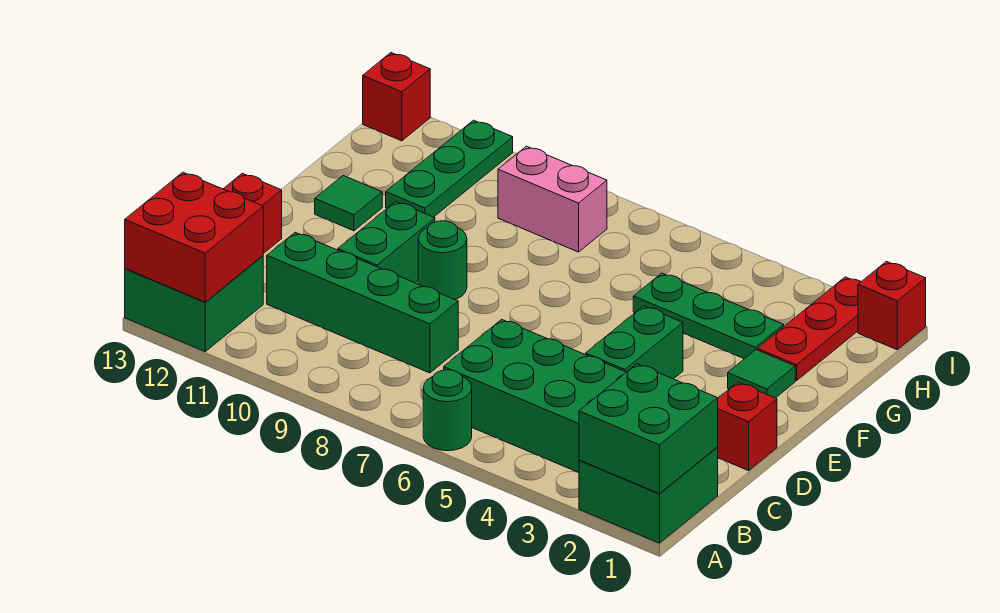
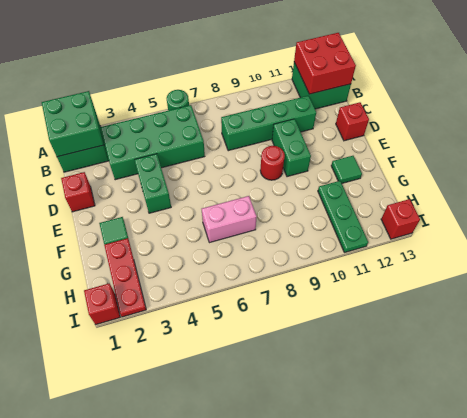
green 1x1 round brick [418,221,467,300] -> red 1x1 round brick [260,146,285,180]
green 1x3 plate [633,273,784,359] -> none
pink 1x2 brick [498,146,607,252] -> pink 1x2 brick moved to [202,196,257,243]

